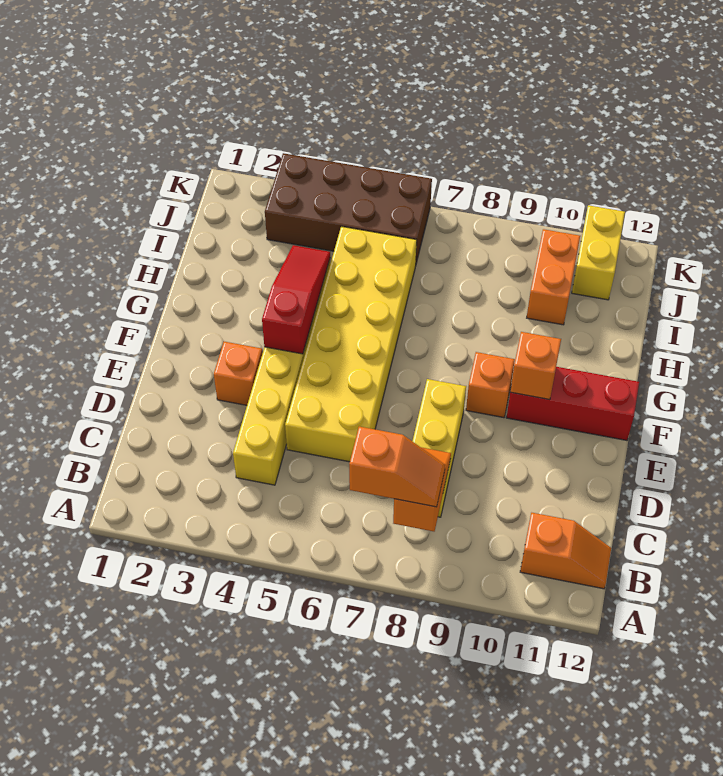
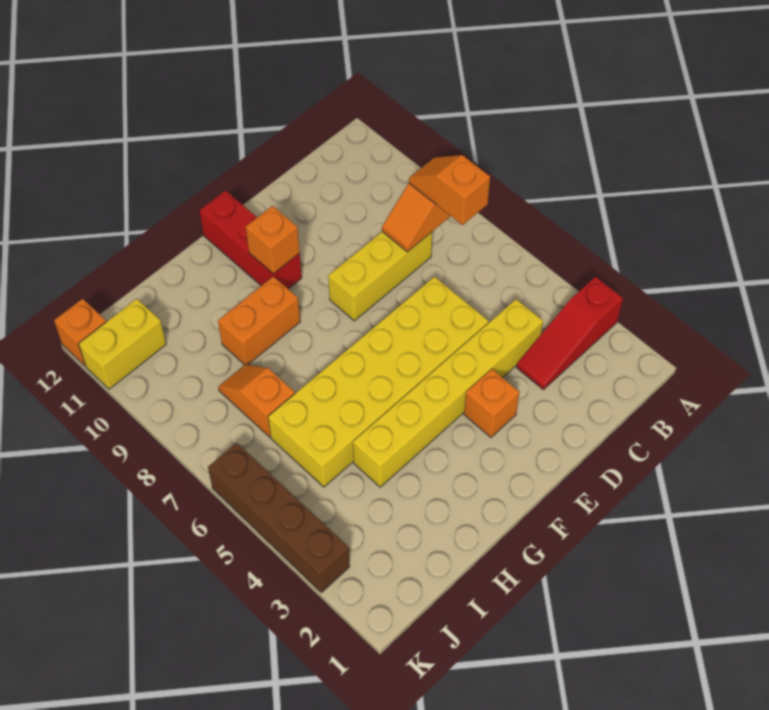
orange 1x2 slope [520,513,611,589] -> orange 1x2 slope moved to [218,364,295,437]
red 1x3 slope [262,245,330,354] -> red 1x3 slope moved to [516,277,623,389]
orange 1x1 brick [466,352,515,418] -> orange 1x1 brick moved to [54,299,106,366]
orange 1x2 brick [527,229,580,325] -> orange 1x2 brick moved to [218,276,300,365]
brown 2x4 brick [265,153,432,263] -> brown 1x4 brick [208,443,350,592]

